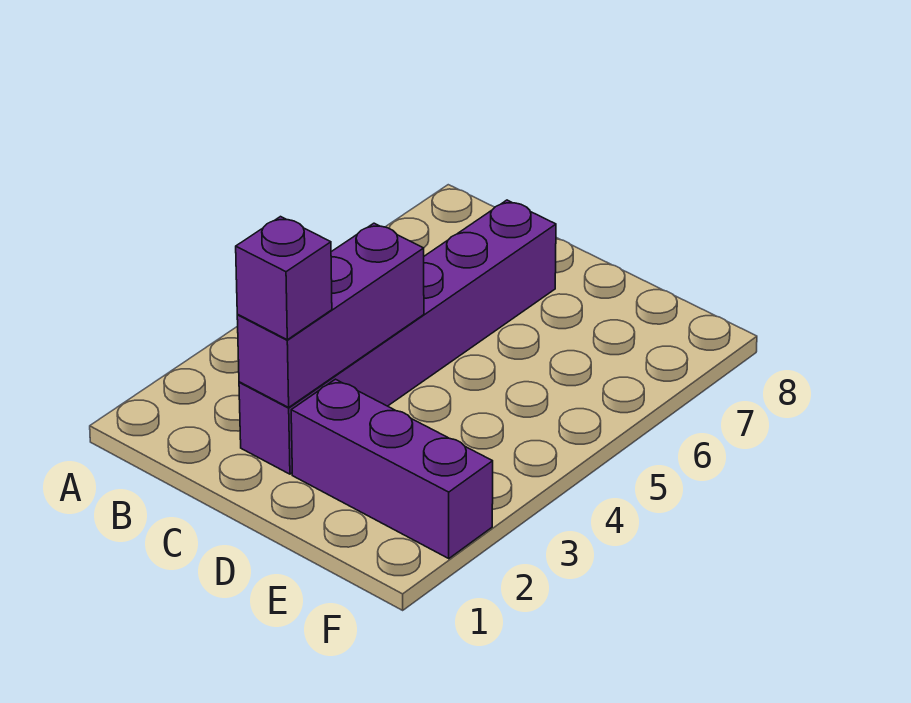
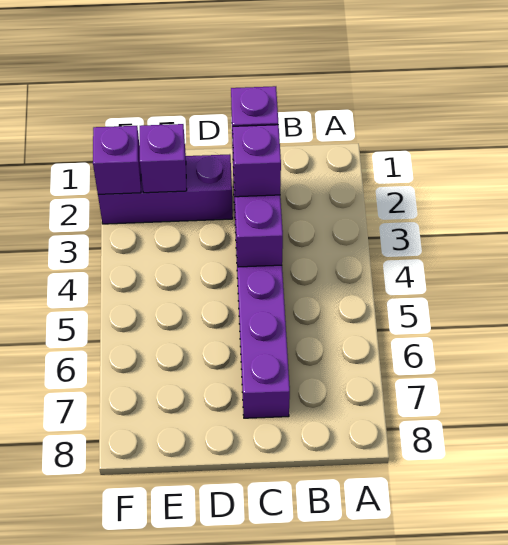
none -> purple 1x1 brick [233,125,281,197]
none -> purple 1x1 brick [140,124,187,193]
none -> purple 1x1 brick [93,126,141,194]

